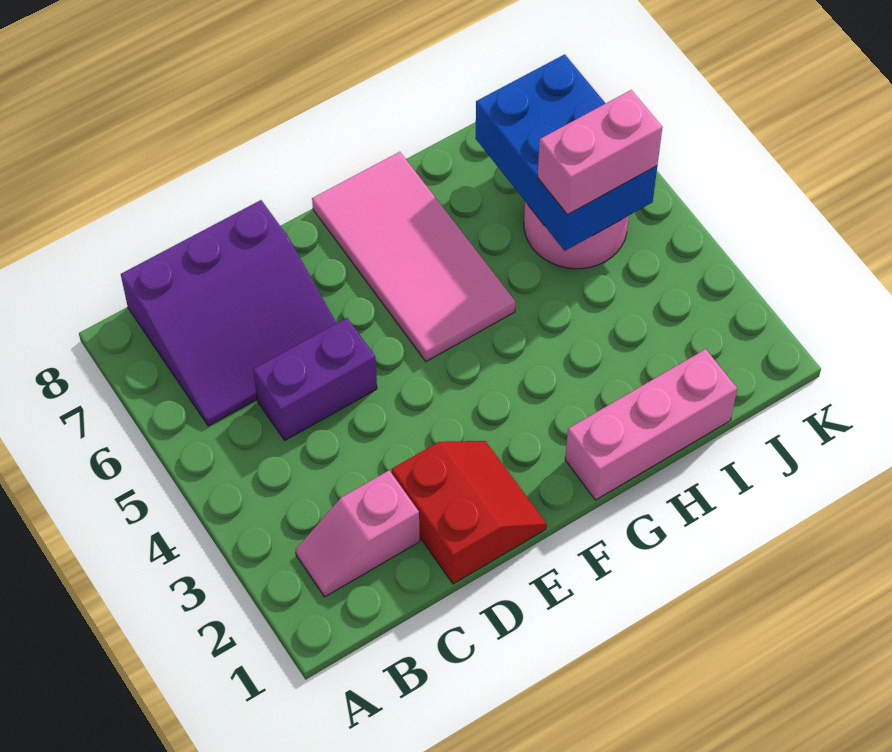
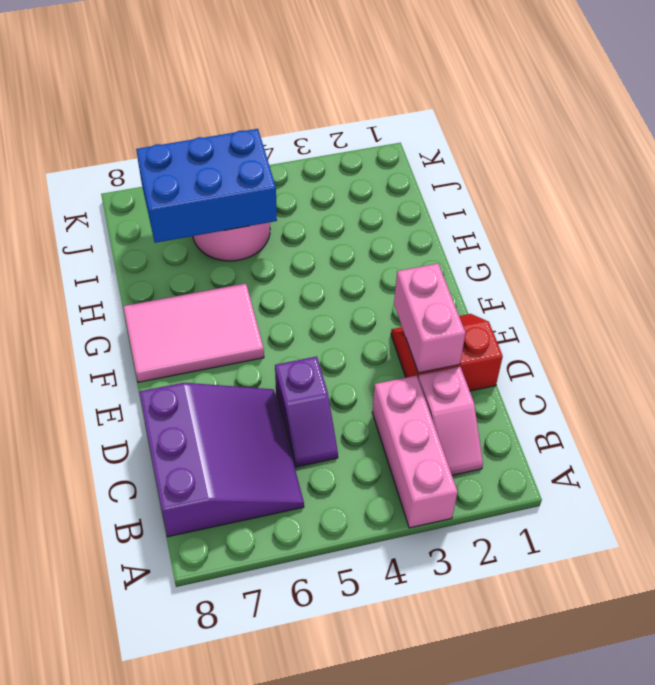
purple 1x2 brick [253,318,377,440] -> purple 1x2 slope [275,356,338,467]
pink 2x4 tile [312,152,515,362] -> pink 2x3 tile [123,283,264,382]
pink 1x3 brick [565,349,737,500] -> pink 1x3 brick moved to [372,376,458,528]
pink 1x2 brick [538,90,662,215] -> pink 1x2 brick moved to [394,264,465,373]

